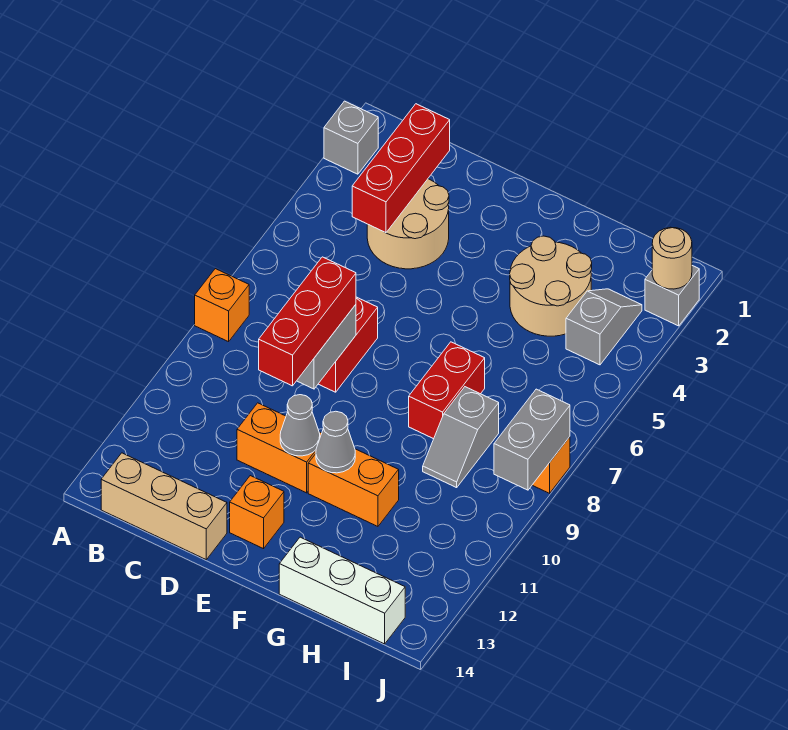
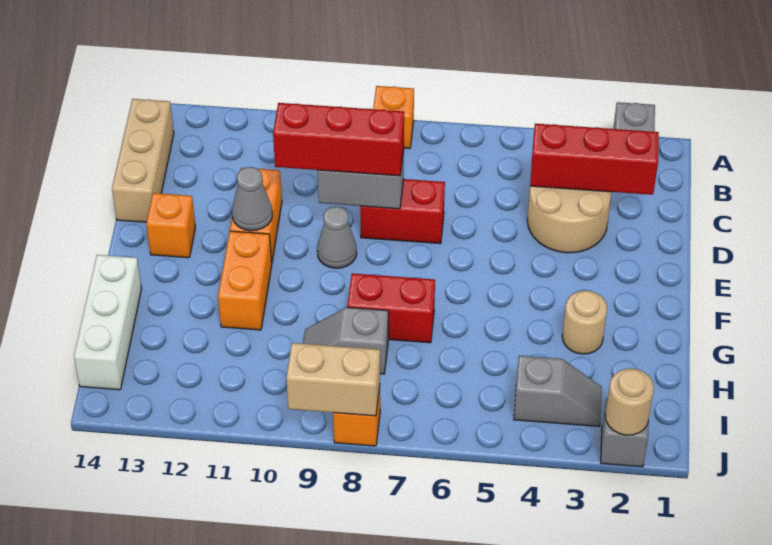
grey 1x1 cone [316,411,355,473] -> grey 1x1 cone moved to [317,206,357,268]
tan 2x2 round brick [510,236,592,336] -> tan 1x1 round brick [562,291,607,354]
grey 1x2 brick [494,389,570,490] -> tan 1x2 brick [286,343,380,416]

